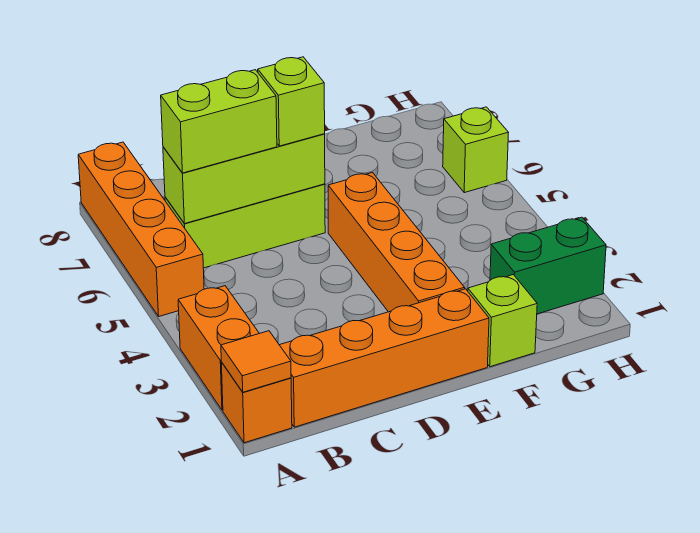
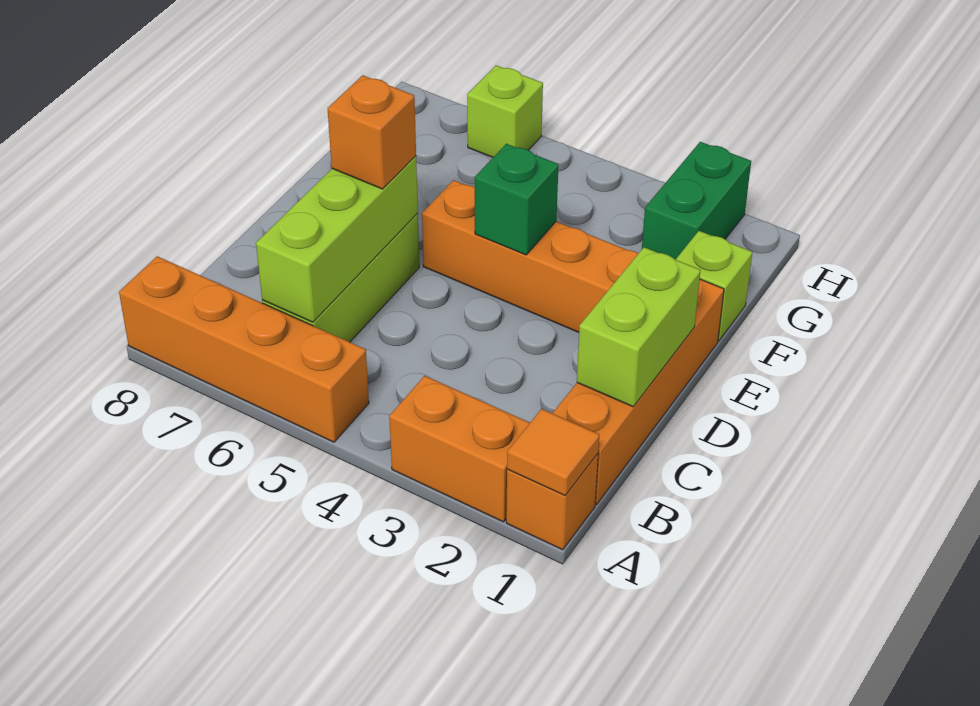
lime 1x2 brick [161,70,277,173] -> lime 1x2 brick moved to [577,247,701,407]
lime 1x1 brick [258,57,325,146] -> orange 1x1 brick [328,75,416,189]
none -> green 1x1 brick [475,144,559,255]

